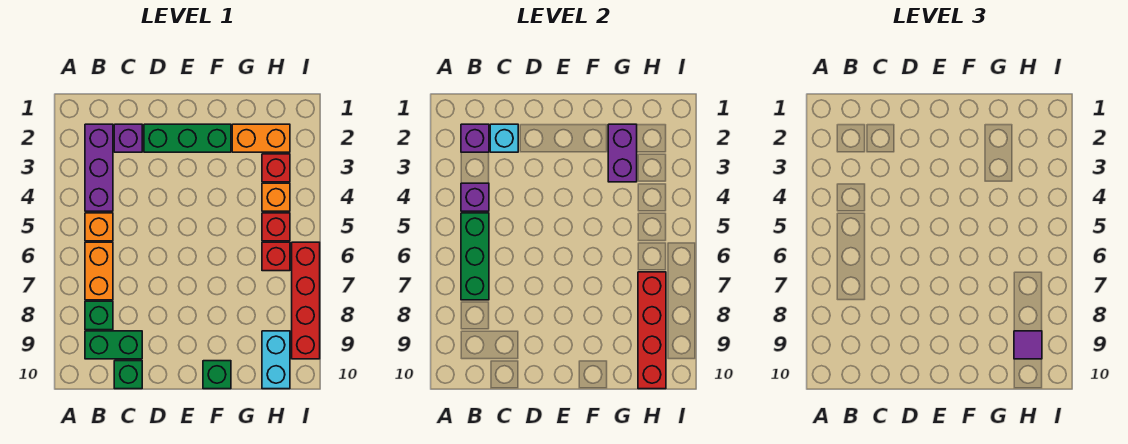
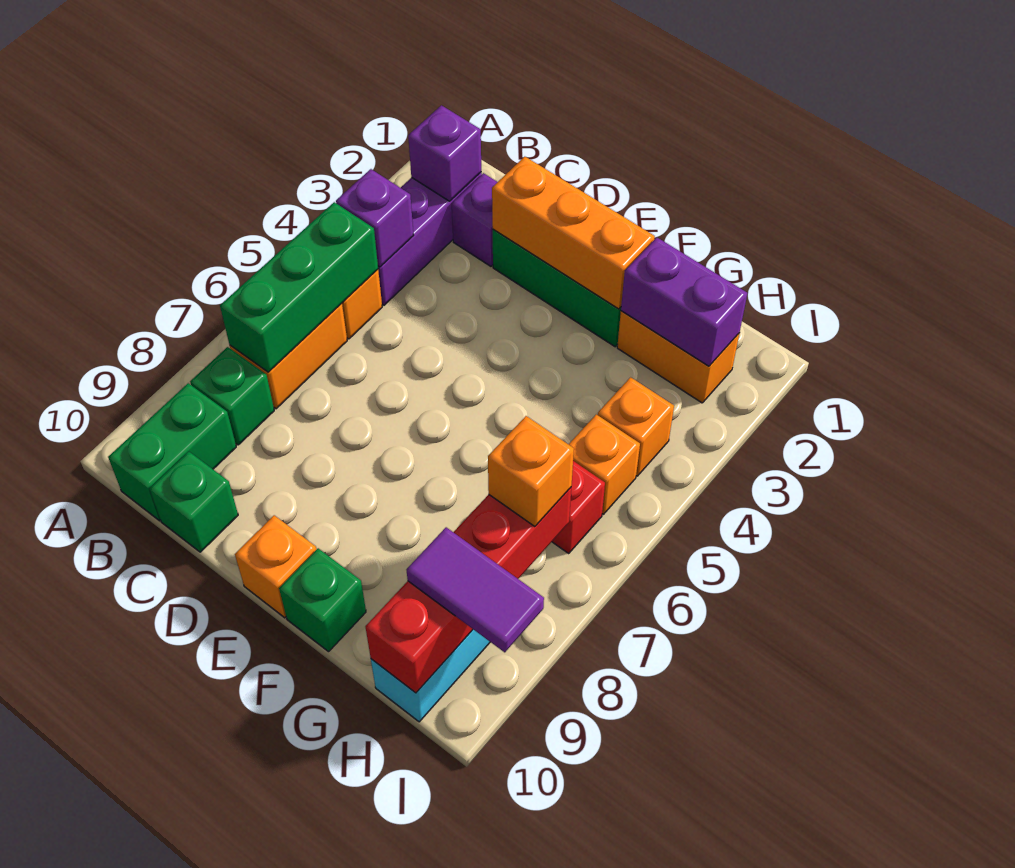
green 1x2 brick [85,331,142,359] -> green 1x2 brick turned to [108,383,236,521]
cyan 1x1 brick [490,124,518,152] -> none
none -> orange 1x3 brick [492,157,655,309]
none -> orange 1x1 brick [235,515,317,618]
purple 1x2 brick [608,124,637,182] -> purple 1x2 brick turned to [621,238,747,366]
red 1x1 brick [262,154,290,182] -> none
red 1x1 brick [262,213,290,241] -> orange 1x1 brick [569,414,640,514]
none -> orange 1x1 brick [488,416,574,527]
purple 1x1 tile [1014,331,1042,359] -> purple 1x2 tile [407,527,544,652]
red 1x4 brick [292,242,320,359] -> none

